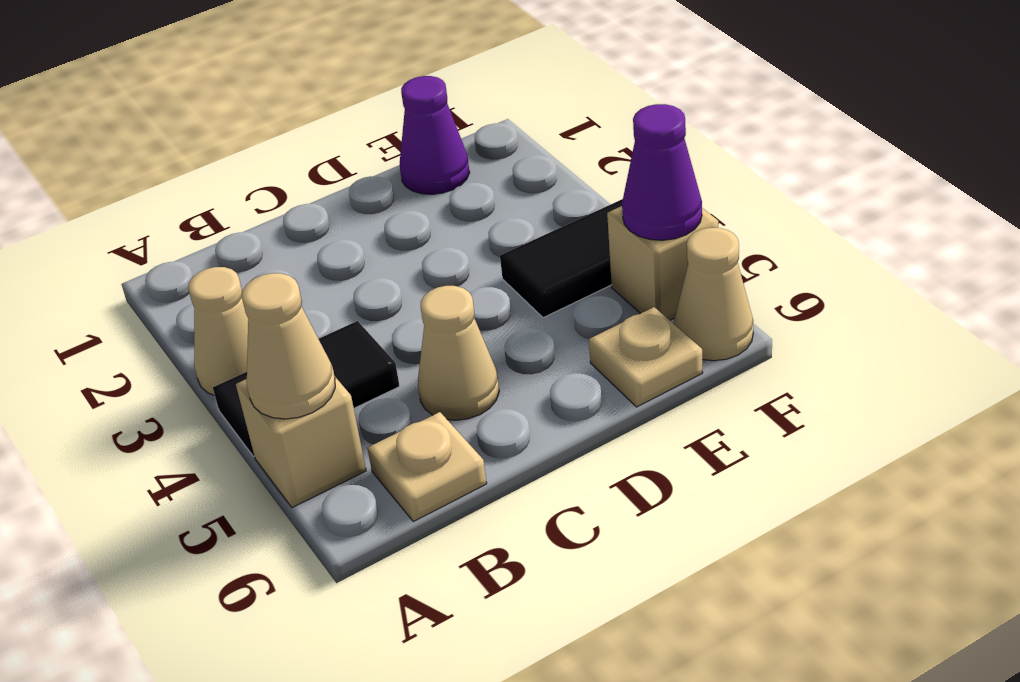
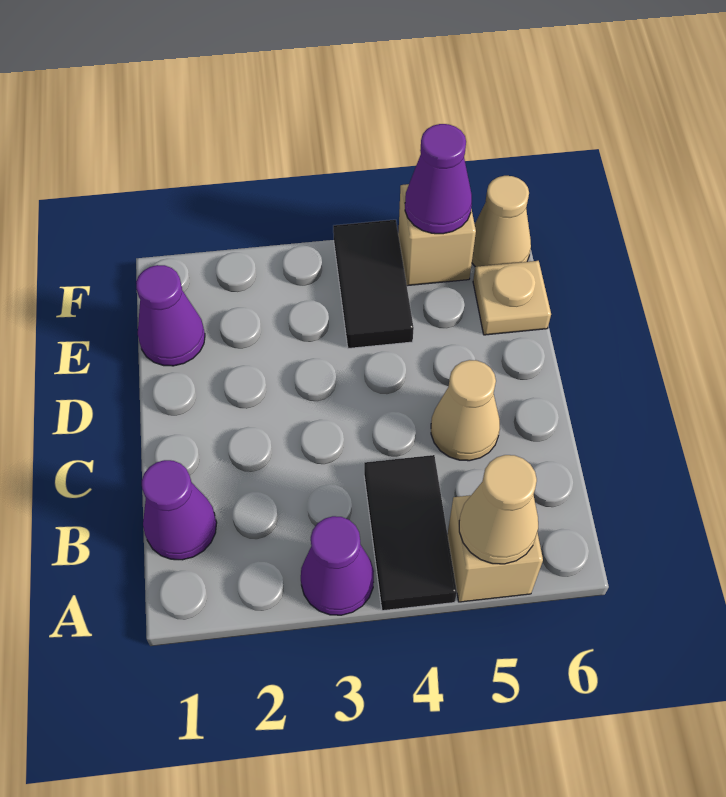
tan 1x1 cone [188,267,248,395] -> purple 1x1 cone [301,516,374,615]
none -> purple 1x1 cone [142,460,217,560]
tan 1x1 plate [367,412,487,522] -> none

